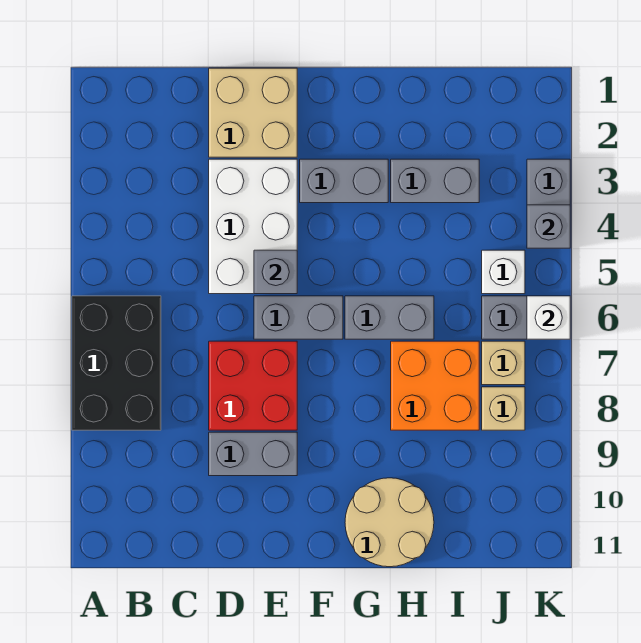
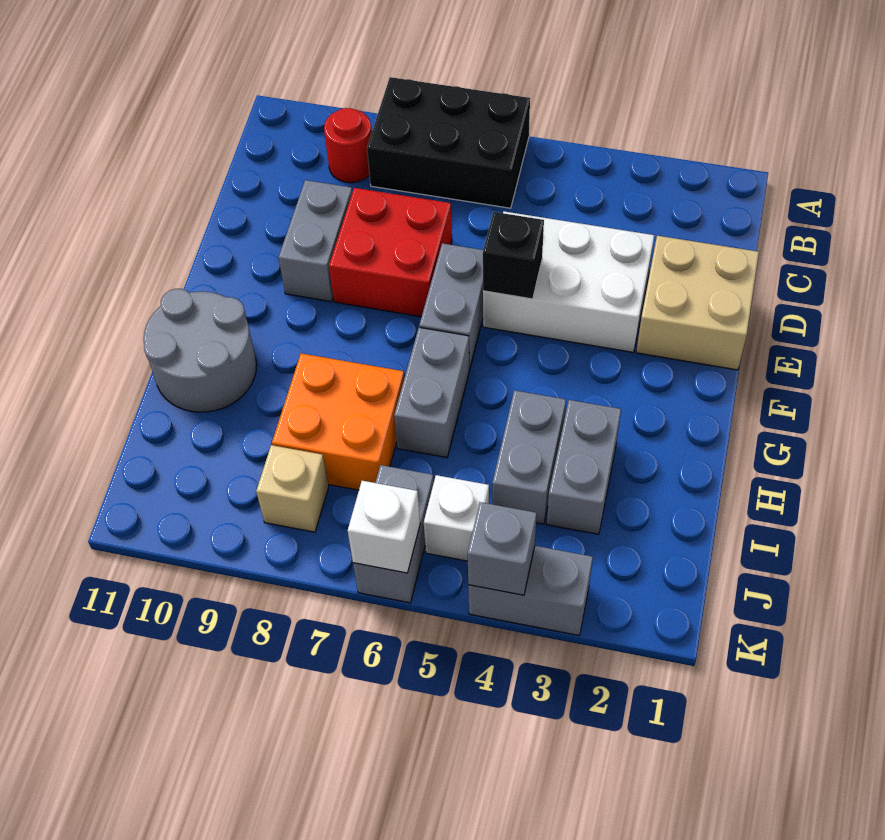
none -> red 1x1 round brick [324,108,372,183]
grey 1x1 brick [254,250,297,294] -> black 1x1 brick [483,212,544,299]
grey 1x2 brick [300,159,388,203] -> grey 1x2 brick moved to [492,390,566,524]
tan 2x2 round brick [345,478,434,567] -> grey 2x2 round brick [144,289,257,412]
tan 1x1 brick [482,341,525,385] -> none

